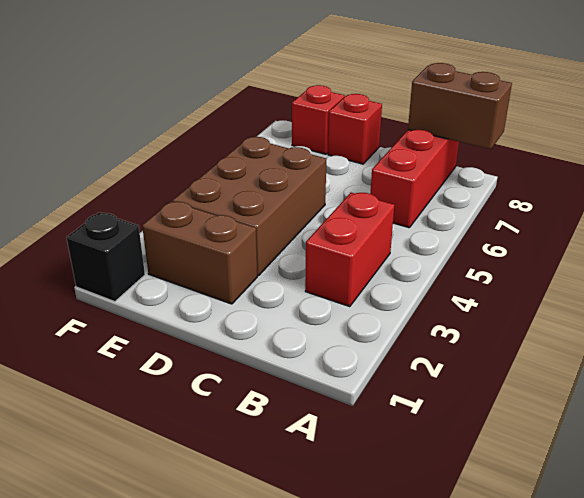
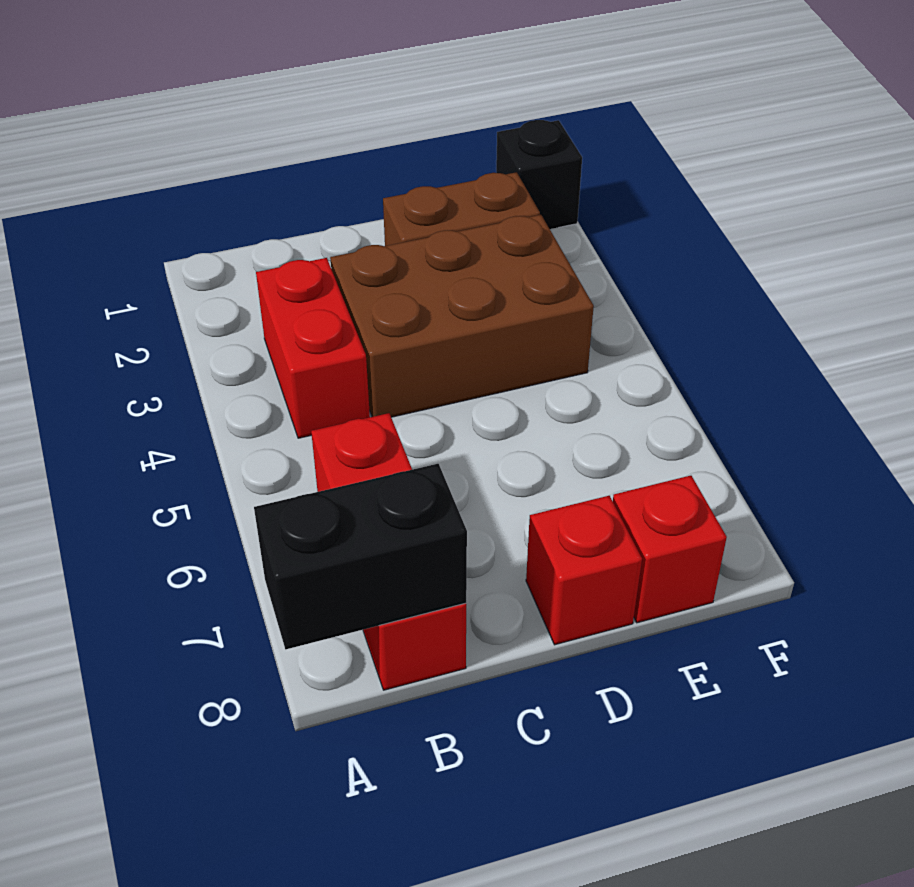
brown 1x2 brick [408,63,512,149] -> black 1x2 brick [254,464,467,649]
brown 2x3 brick [173,137,326,276] -> brown 2x3 brick turned to [330,215,594,417]

